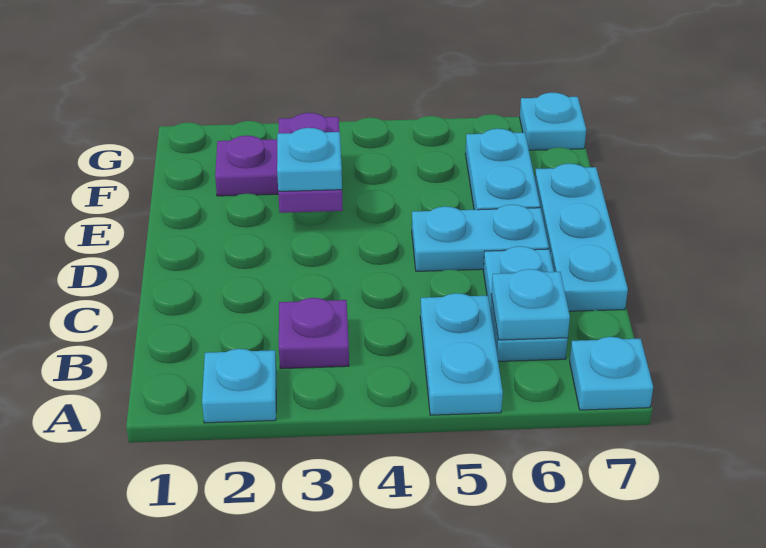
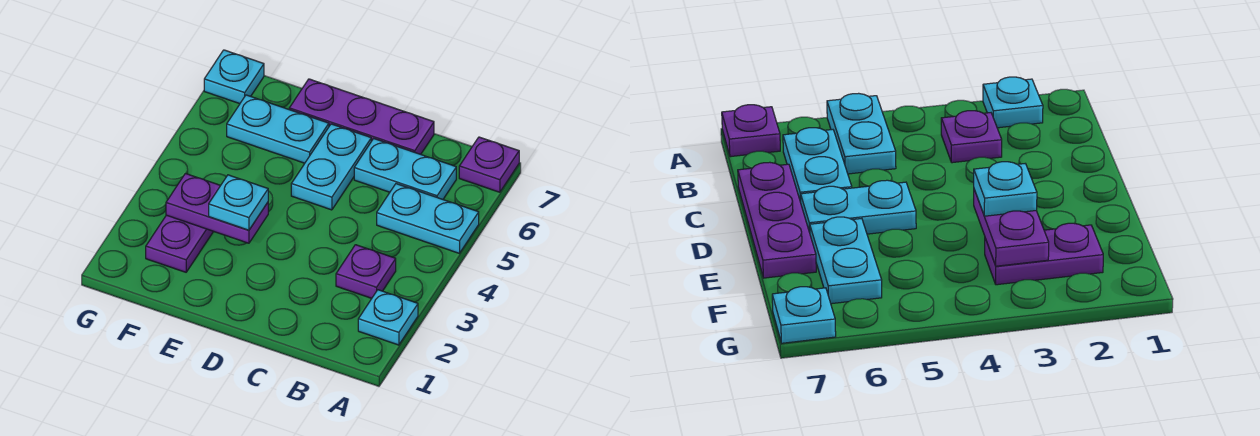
cyan 1x1 plate [570,337,653,410] -> purple 1x1 plate [459,137,519,192]
cyan 1x1 plate [491,269,570,340] -> none
cyan 1x3 plate [535,164,628,311] -> purple 1x3 plate [289,79,434,154]

